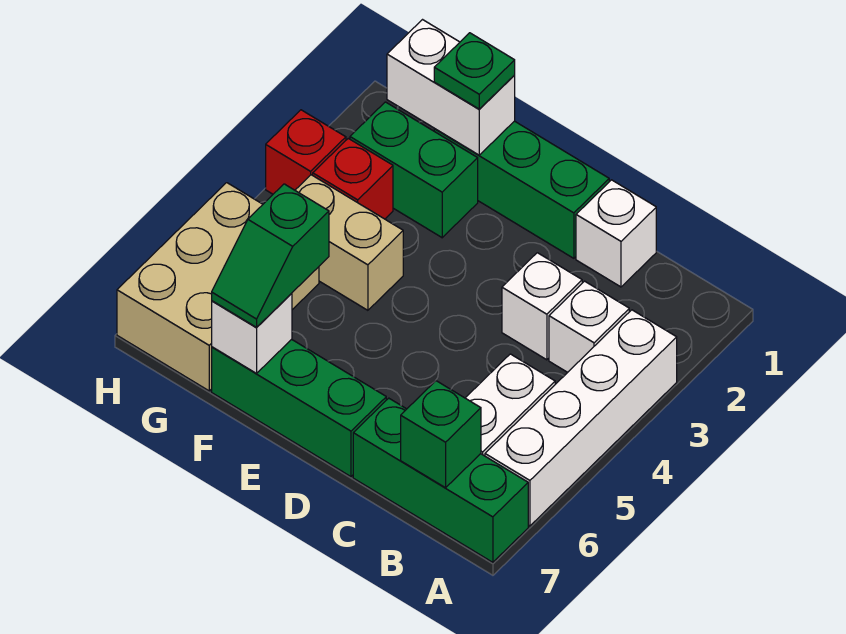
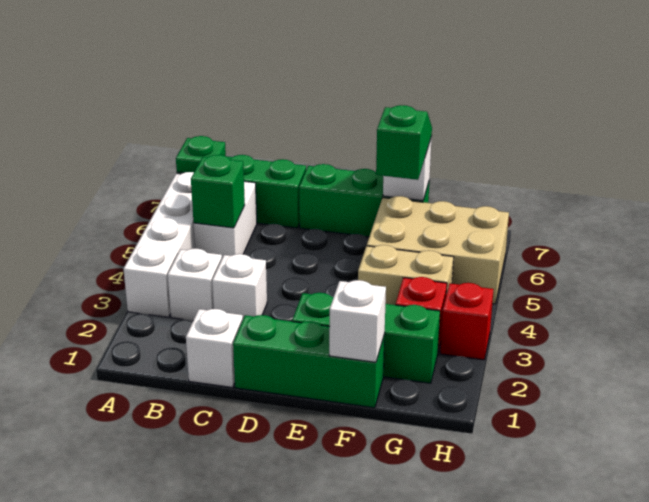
green 1x1 brick [401,381,481,488] -> green 1x1 brick moved to [191,155,245,228]
white 1x2 brick [387,20,515,155] -> white 1x1 brick [329,280,386,362]
green 1x1 plate [434,33,515,109] -> green 1x1 plate moved to [176,136,226,173]
green 1x2 brick [350,102,478,238] -> green 1x3 brick [292,293,440,383]
tan 2x3 brick [117,183,319,391] -> tan 2x3 brick turned to [367,196,509,304]

